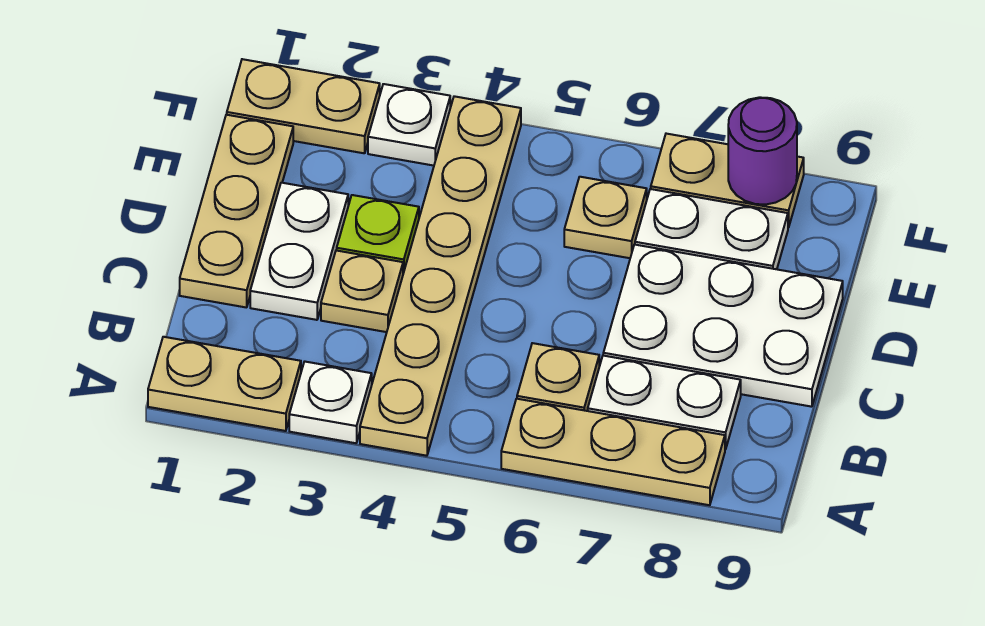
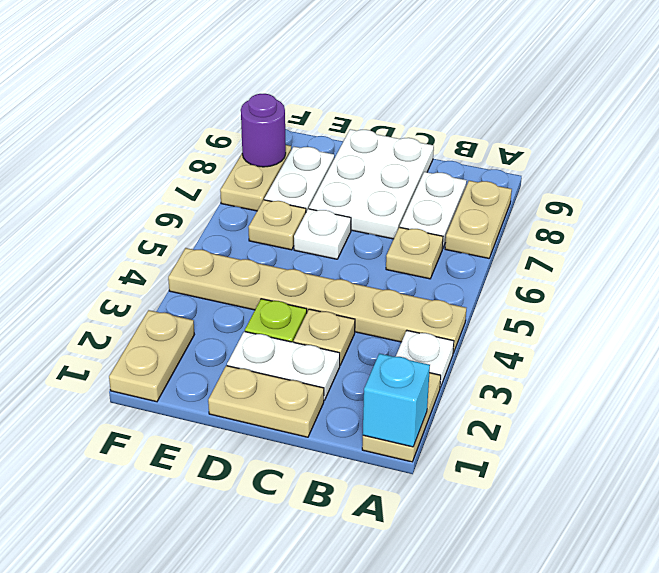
none -> cyan 1x1 brick [363,354,430,447]
tan 1x3 plate [501,399,725,505] -> tan 1x2 plate [445,181,512,258]
tan 1x3 plate [180,115,293,308] -> tan 1x2 plate [208,366,324,437]
white 1x1 plate [368,84,450,166] -> white 1x1 plate moved to [294,209,351,259]

